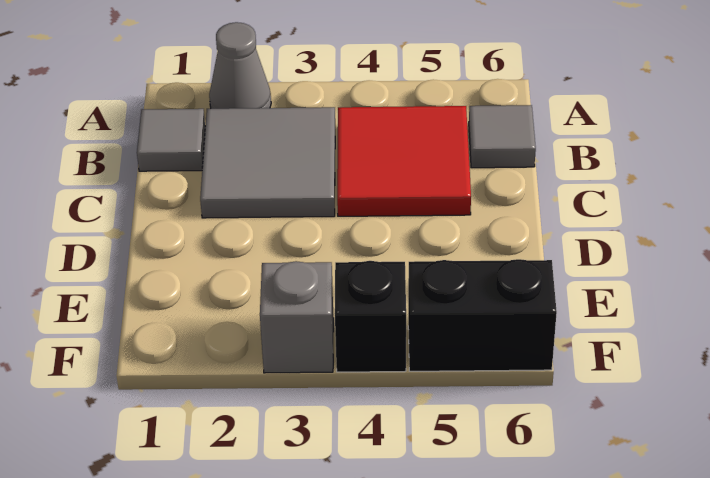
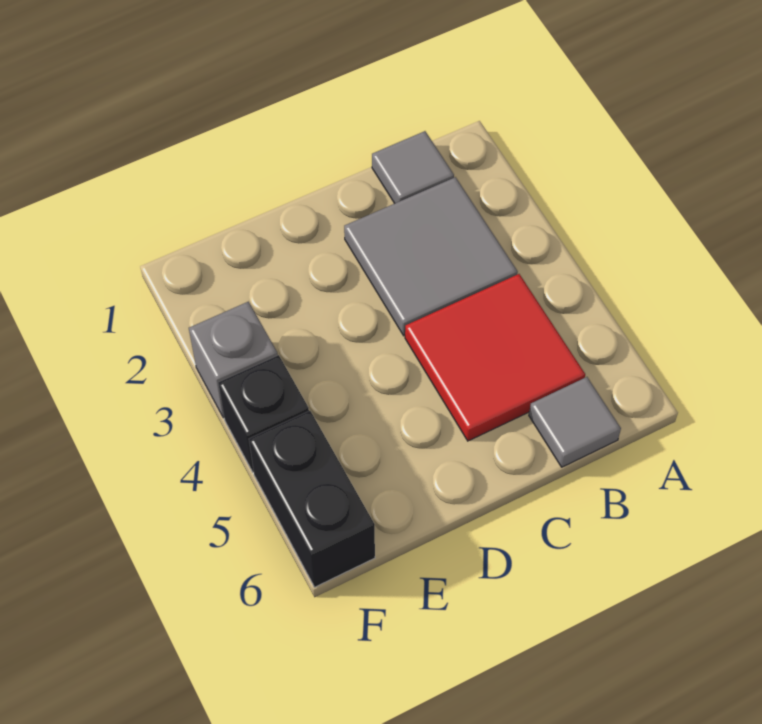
grey 1x1 cone [209,22,271,109] -> none

